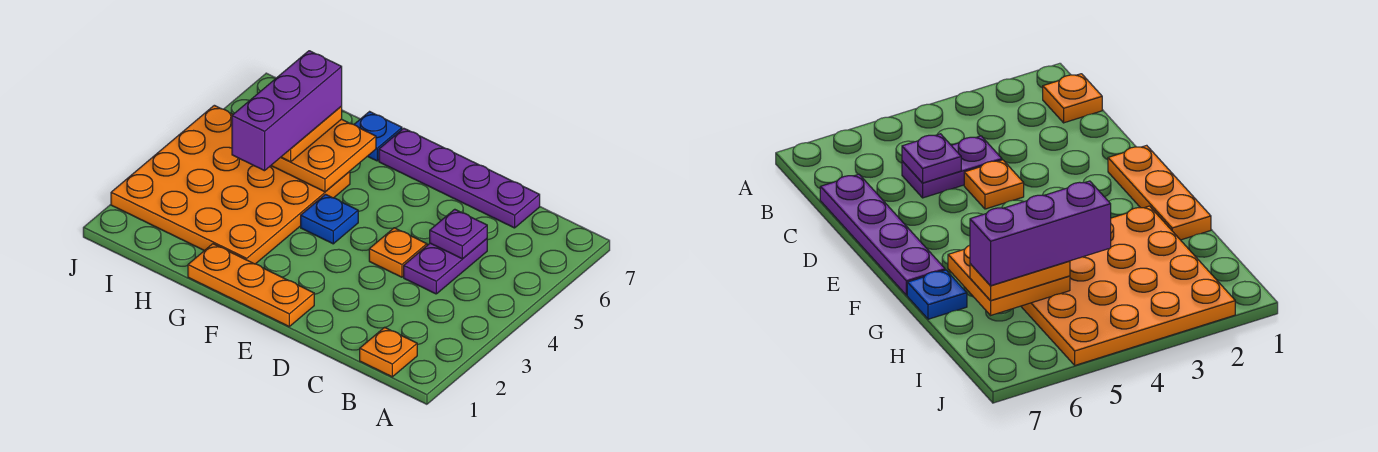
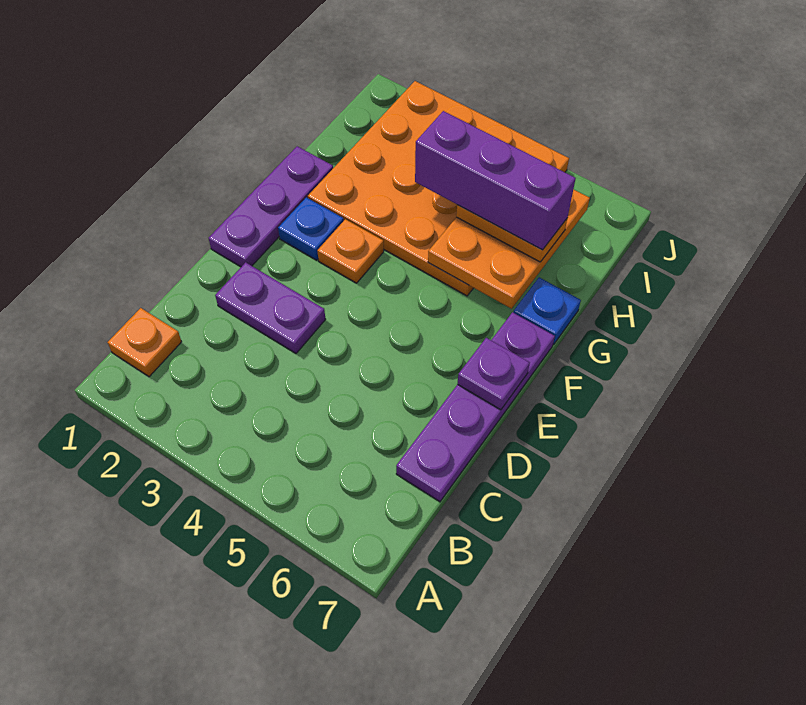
purple 1x2 plate [404,239,487,294] -> purple 1x2 plate moved to [215,262,326,353]
purple 1x1 plate [430,209,487,259] -> purple 1x1 plate moved to [458,338,530,410]
orange 1x1 plate [369,228,427,277] -> orange 1x1 plate moved to [317,219,384,283]
orange 1x3 plate [188,244,314,326] -> purple 1x3 plate [209,146,333,267]
blue 1x1 plate [301,194,358,244] -> blue 1x1 plate moved to [278,197,344,260]
orange 2x2 plate [271,119,376,192] -> orange 2x3 plate [428,189,590,309]

